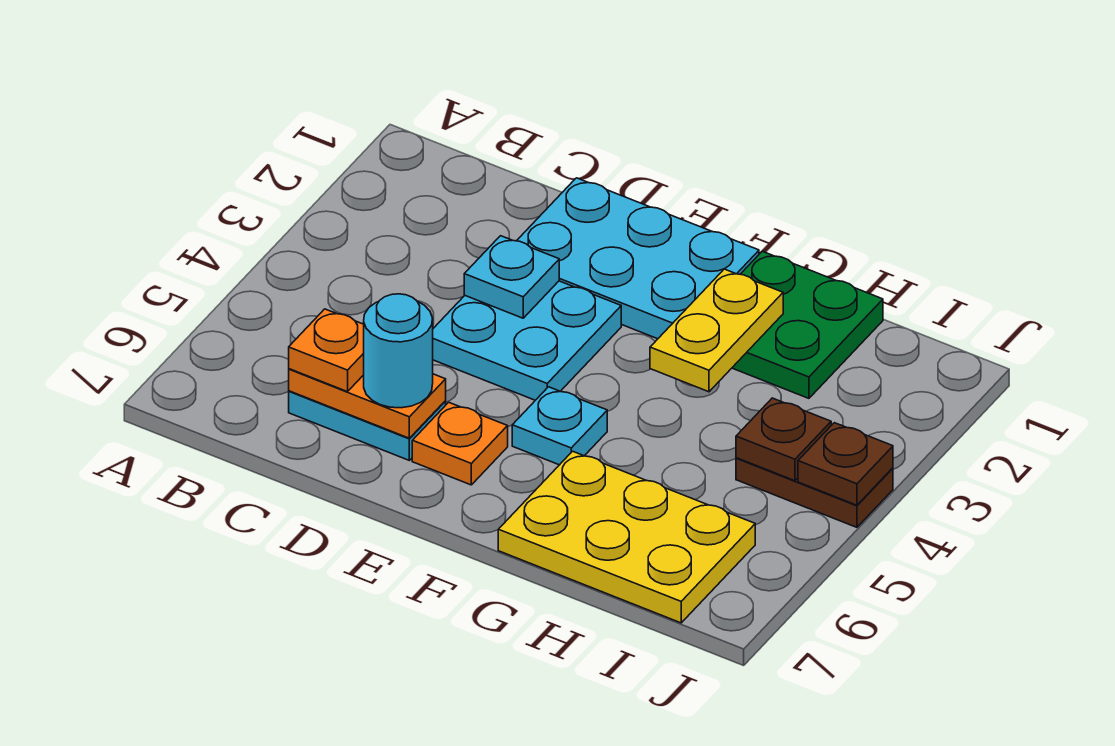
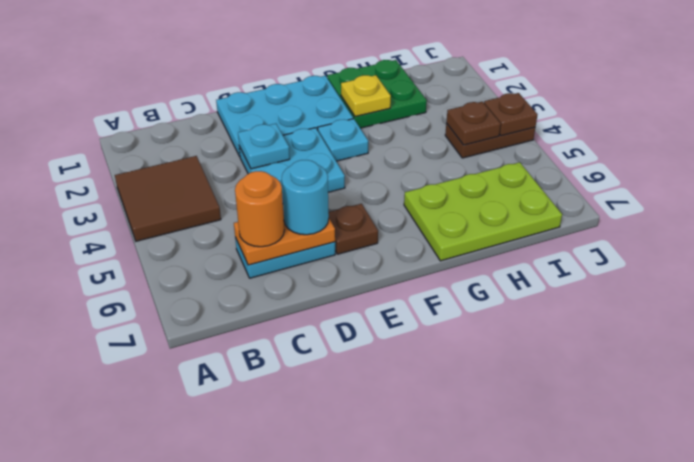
none -> brown 2x2 tile [115,156,221,241]
orange 1x1 plate [289,309,364,392] -> orange 1x1 round brick [235,171,284,247]
orange 1x1 plate [412,402,508,485] -> brown 1x1 plate [328,204,378,254]
cyan 1x1 plate [512,387,607,465] -> cyan 1x1 plate moved to [318,119,368,161]
yellow 1x2 plate [650,269,783,392] -> yellow 1x1 plate [341,75,391,117]
yellow 2x3 plate [498,451,755,623] -> lime 2x3 plate [404,162,562,261]

